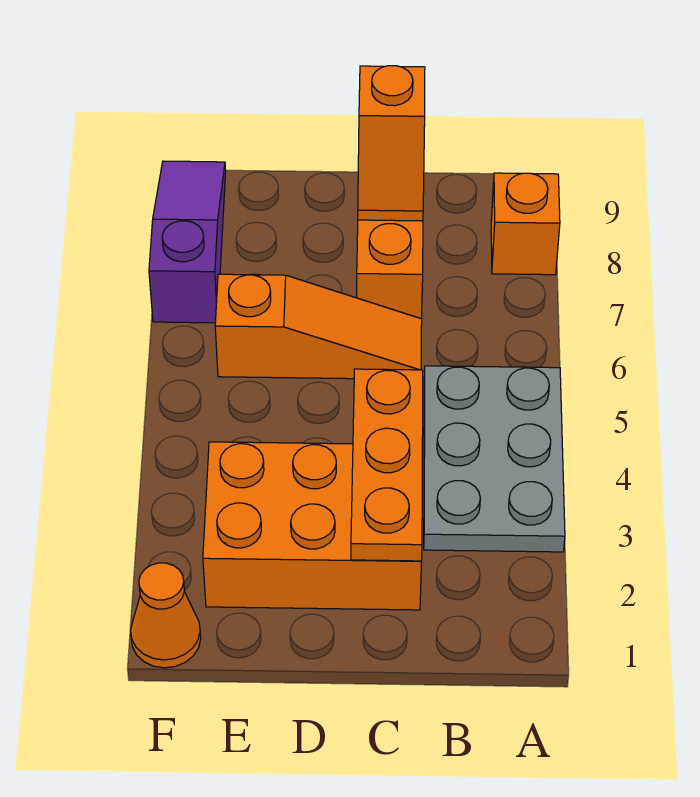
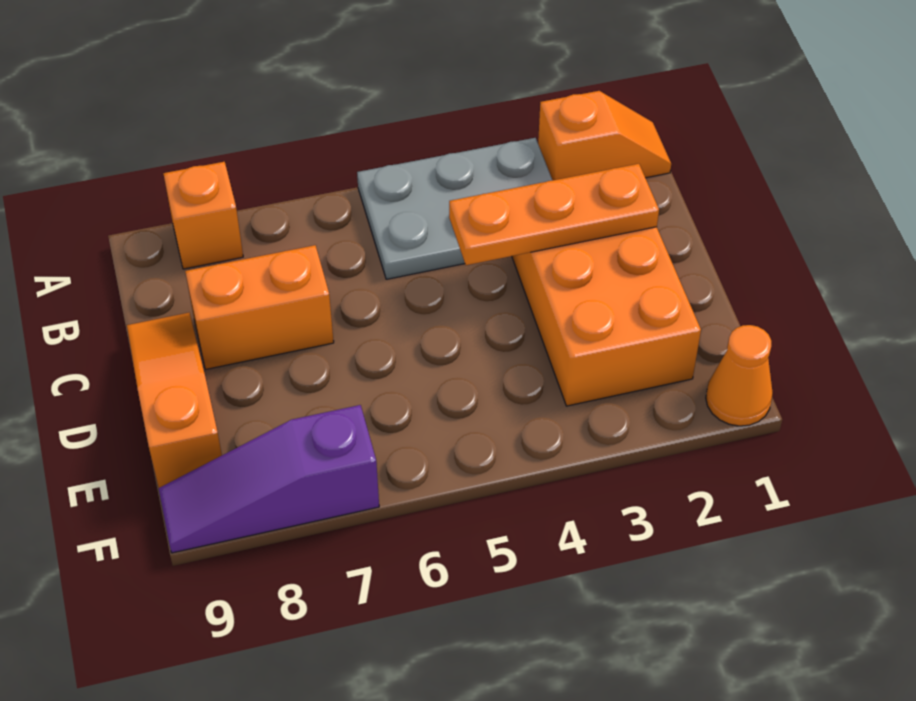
orange 1x3 slope [215,274,422,379] -> orange 1x3 slope moved to [127,313,222,488]
orange 1x2 slope [358,66,425,221] -> orange 1x2 slope moved to [538,91,671,180]

